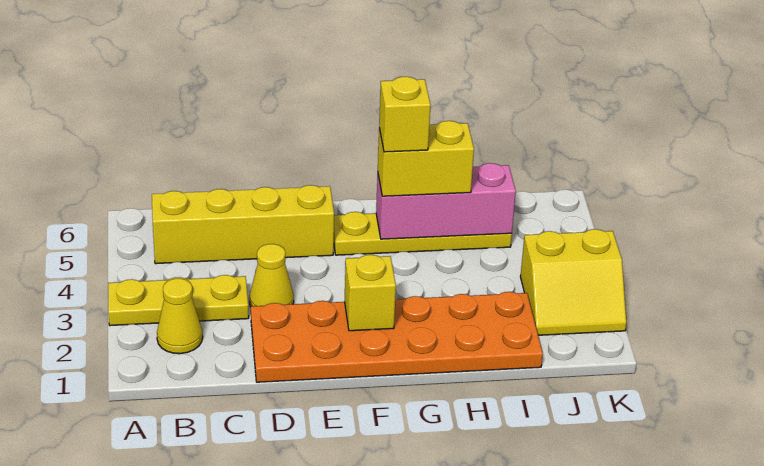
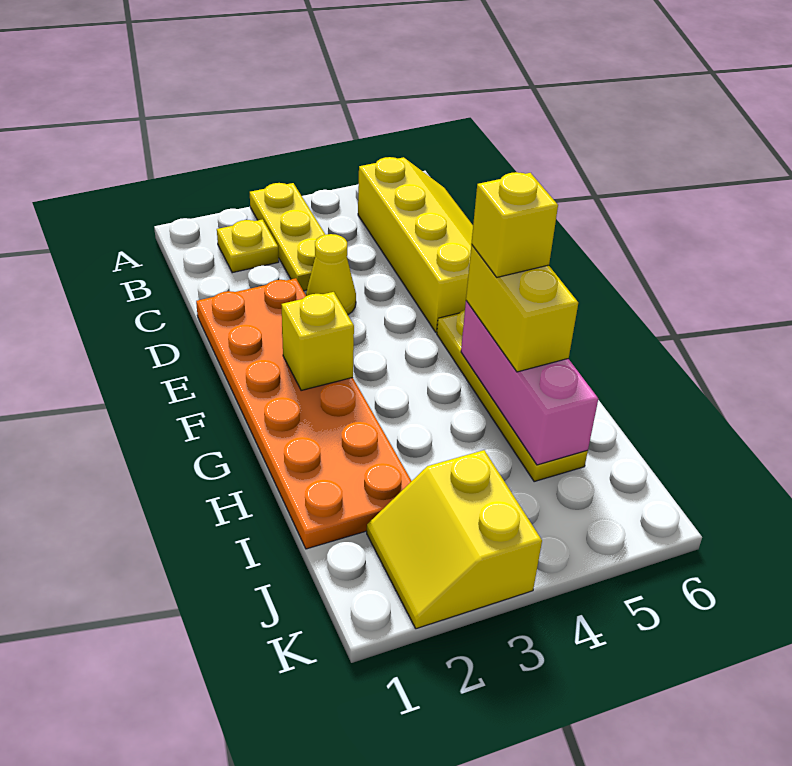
yellow 1x1 cone [157,278,203,354] -> yellow 1x1 plate [217,219,279,273]

